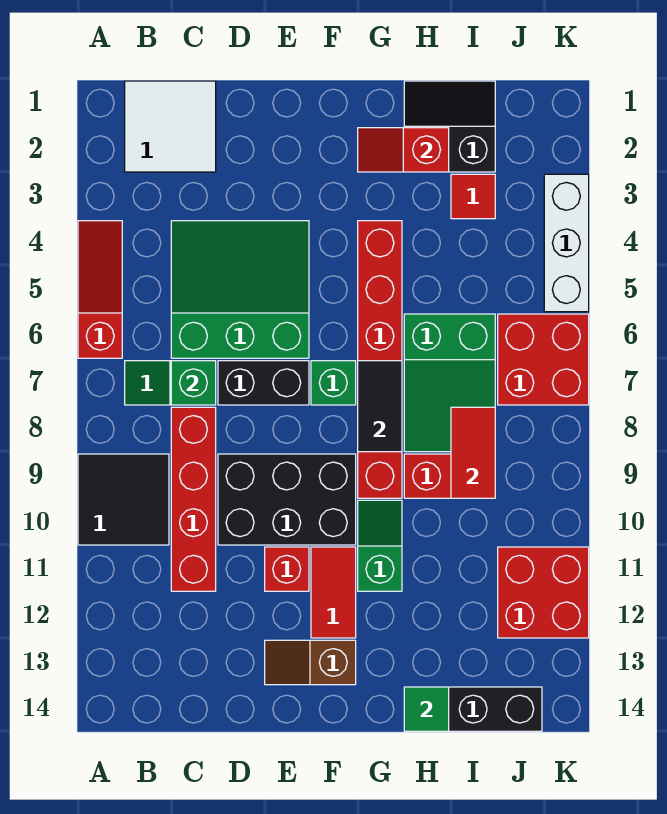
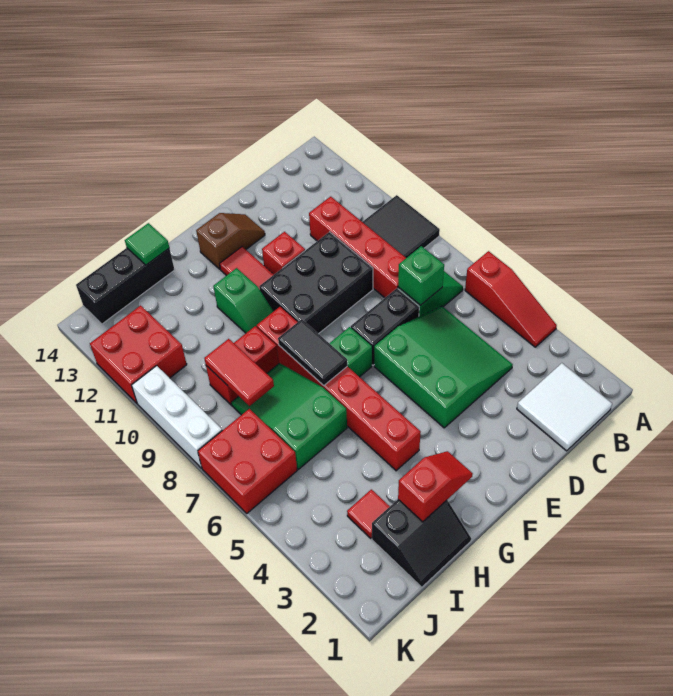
green 3x3 slope [171,221,309,358] -> green 3x3 slope turned to [374,306,513,428]
white 1x3 brick [544,174,589,312] -> white 1x3 brick moved to [132,366,222,468]

